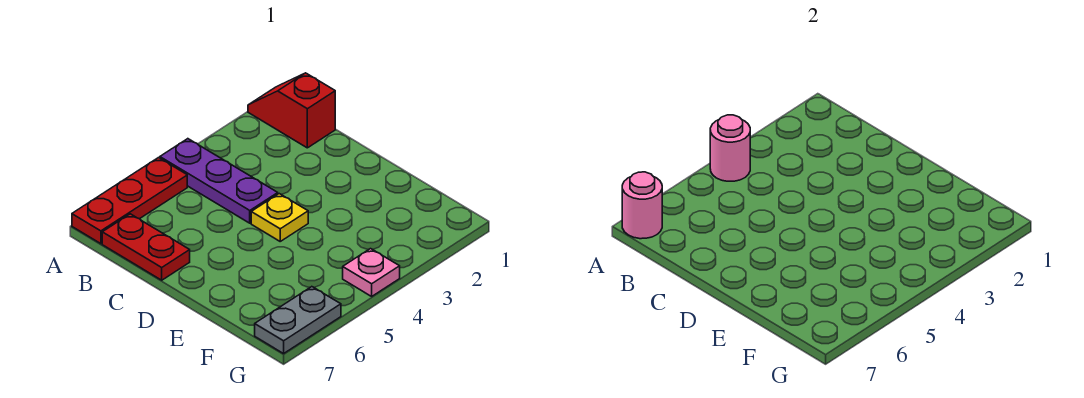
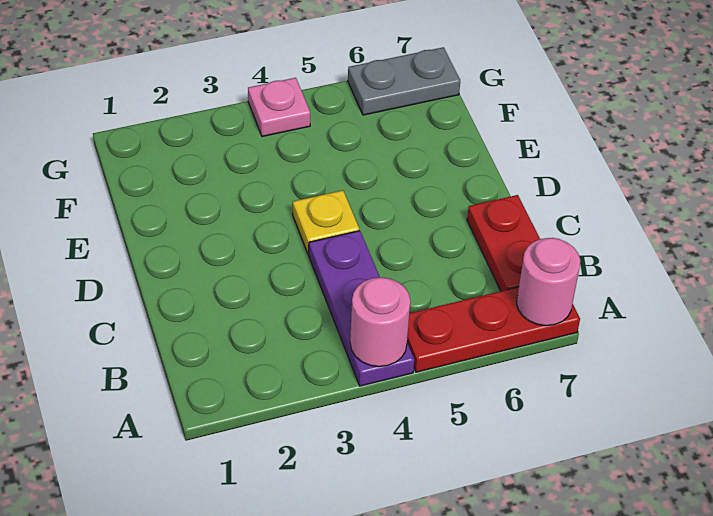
red 1x2 slope [248,73,335,148] -> none

